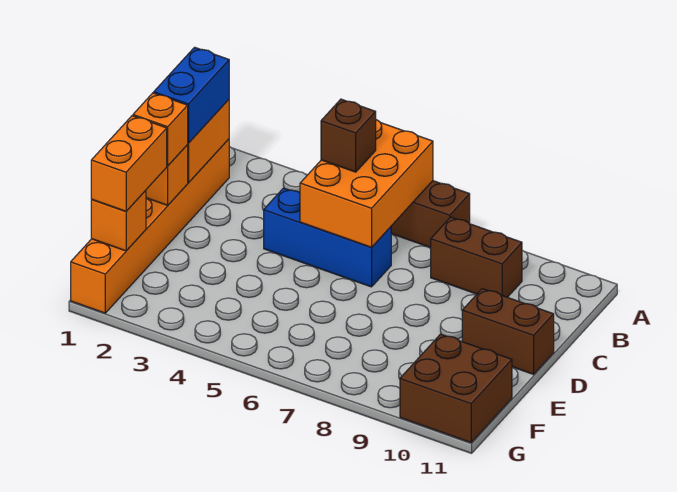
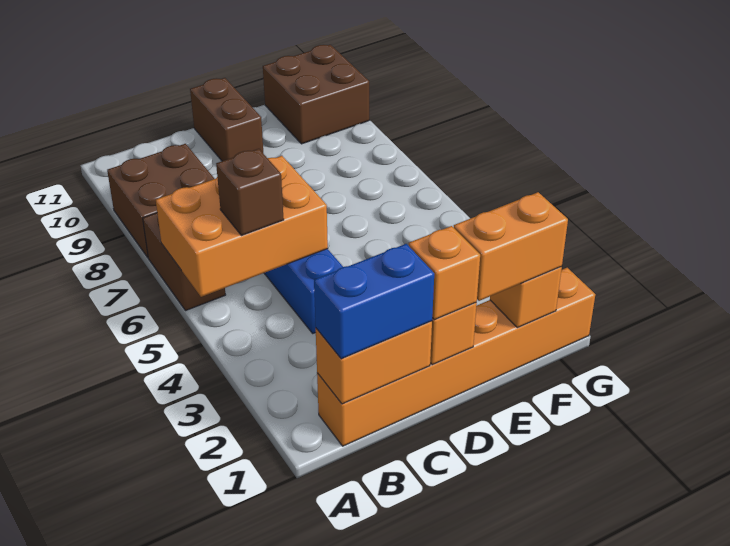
brown 1x2 brick [431,217,522,297] -> brown 2x2 brick [107,144,214,257]

